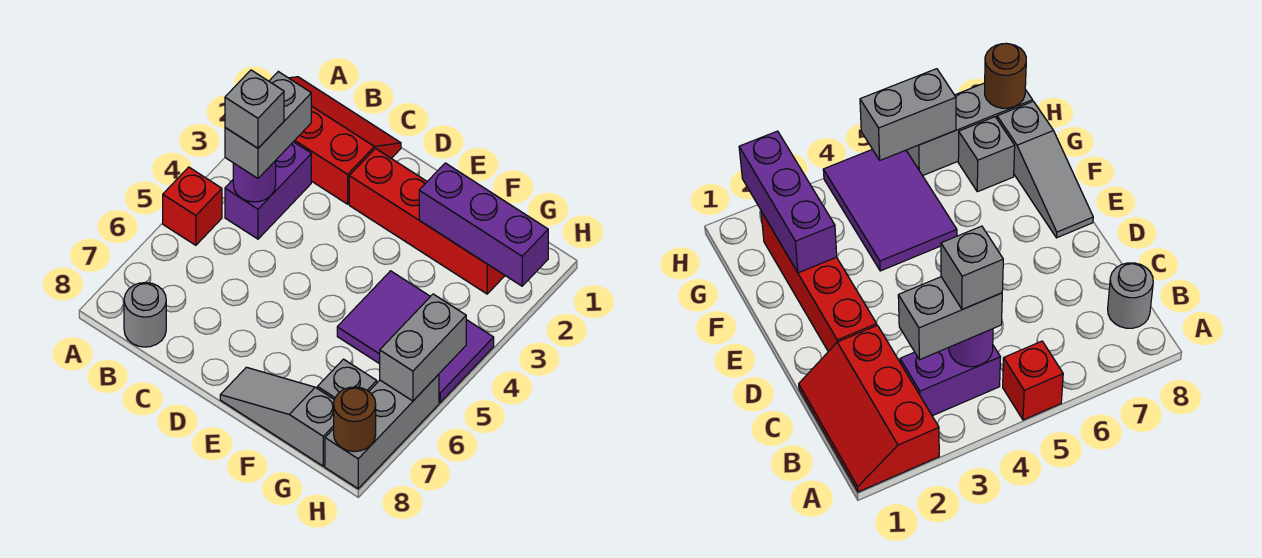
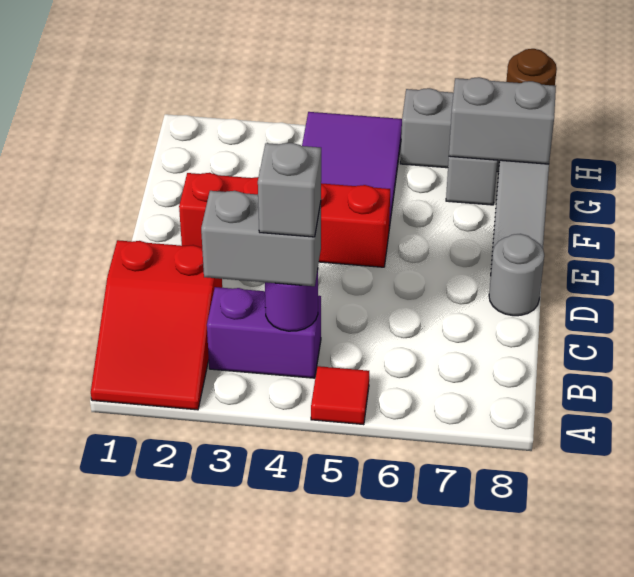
red 2x3 slope [289,77,401,204] -> red 2x3 slope turned to [91,240,222,410]
red 1x1 brick [163,167,222,245] -> red 1x1 tile [311,366,369,425]
grey 1x1 round brick [124,283,166,347] -> grey 1x1 round brick moved to [489,234,544,316]
red 1x4 brick [349,148,505,294] -> red 1x4 brick turned to [179,173,390,267]
purple 1x3 brick [419,163,548,286] -> none
grey 1x2 brick [380,294,466,401] -> grey 1x2 brick moved to [449,77,556,164]

